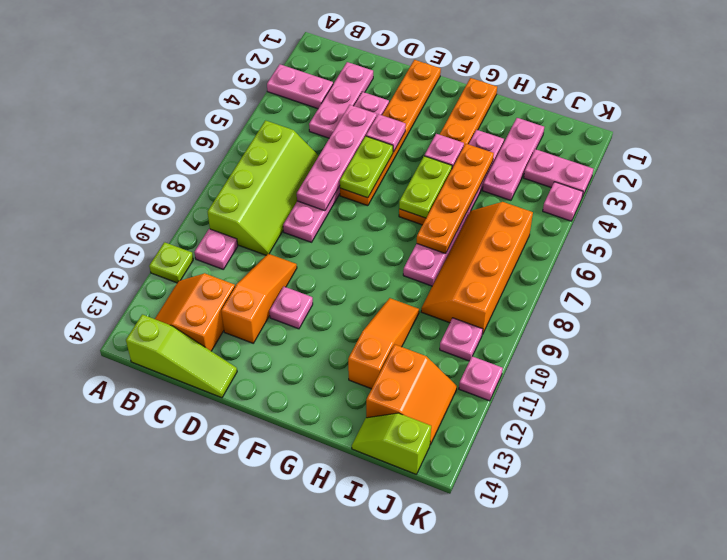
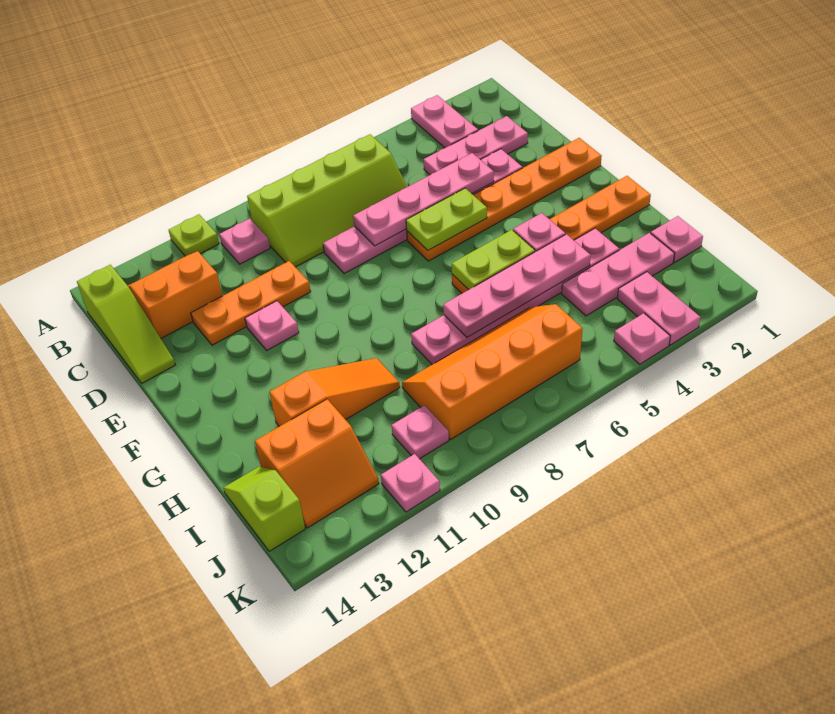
orange 1x3 slope [221,254,297,343] -> orange 1x3 plate [191,261,311,345]
pink 1x1 plate [366,114,406,152] -> pink 1x1 plate moved to [651,216,703,263]
orange 1x4 plate [417,144,494,254] -> pink 1x4 plate [443,234,591,337]

